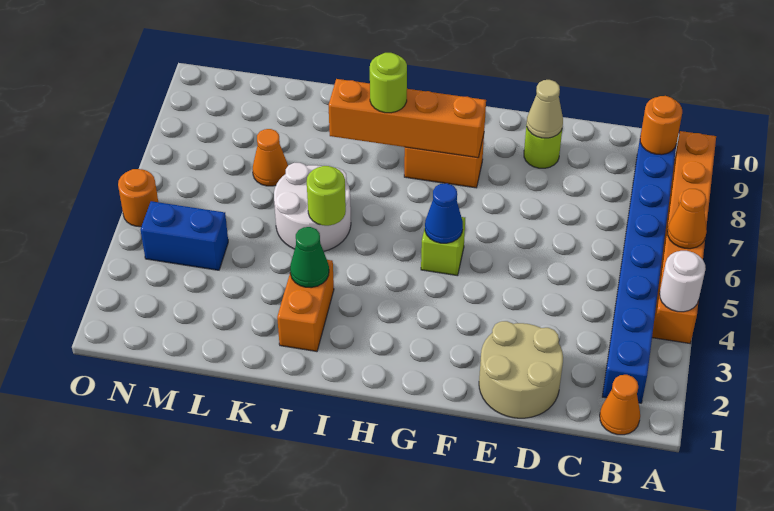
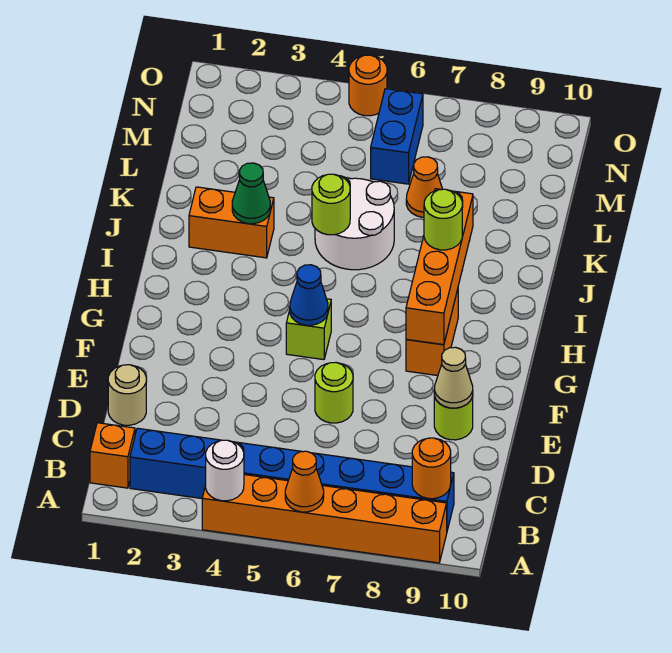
orange 1x1 cone [600,375,640,435] -> orange 1x1 brick [90,423,135,488]
tan 2x2 round brick [479,321,563,418] -> tan 1x1 round brick [108,365,146,425]
none -> lime 1x1 round brick [315,362,353,423]
blue 1x2 brick [141,201,228,270] -> blue 1x2 brick moved to [371,89,423,184]

